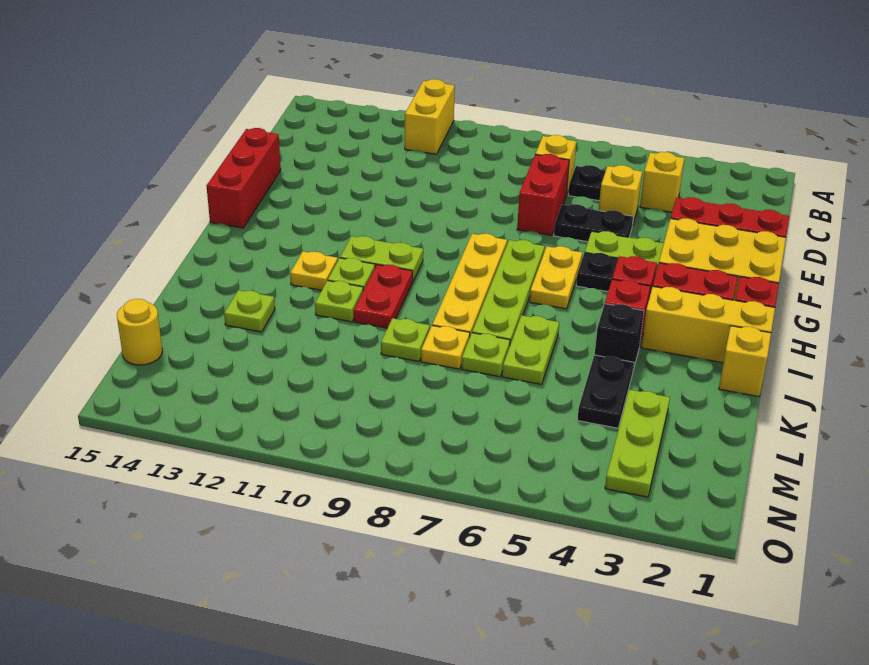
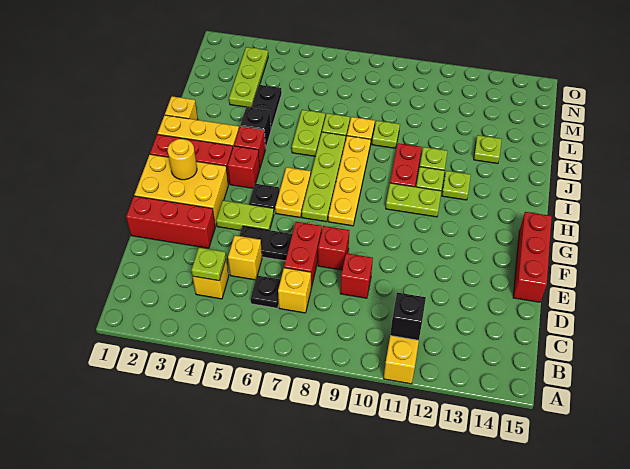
none -> black 1x1 brick [390,293,426,340]
none -> lime 1x1 plate [191,248,226,281]
none -> red 1x1 brick [340,253,373,298]
none -> red 1x1 brick [318,226,349,270]
yellow 1x1 plate [290,252,338,290] -> lime 1x1 plate [442,171,471,200]
yellow 1x1 round brick [117,299,162,365] -> yellow 1x1 round brick moved to [168,139,197,180]

